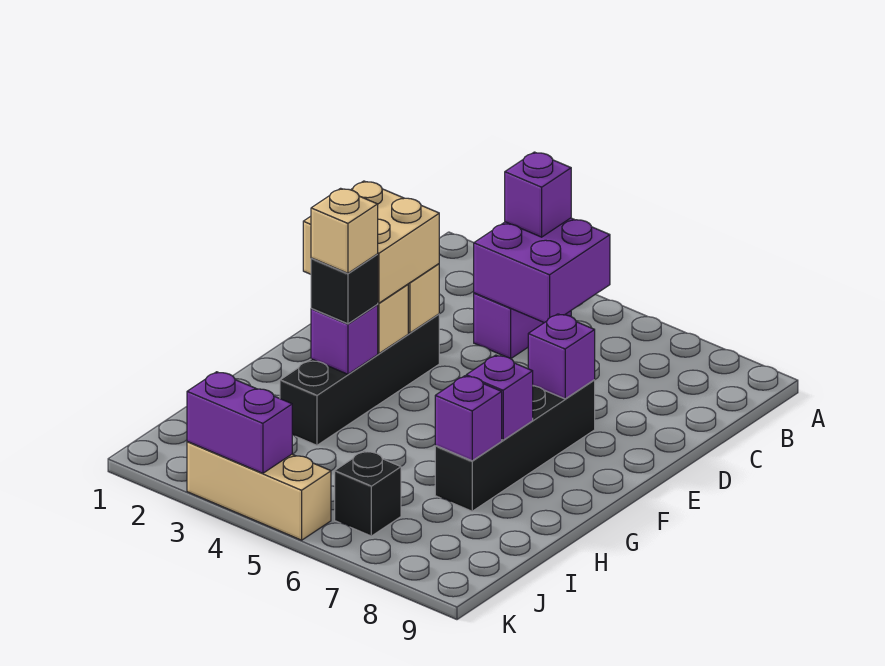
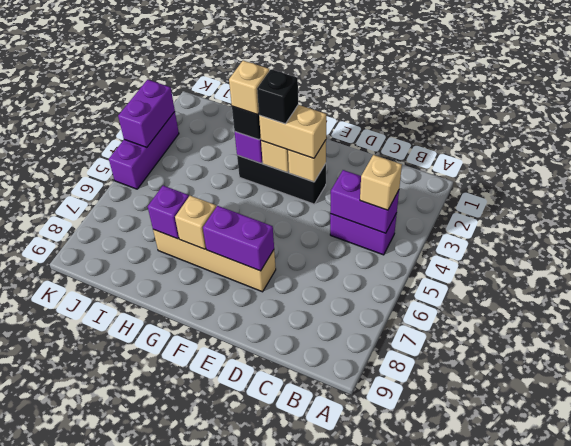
purple 2x2 brick [474,218,610,323] -> purple 1x2 brick [331,170,399,233]
purple 1x1 brick [505,152,571,237] -> tan 1x1 brick [360,155,402,210]
tan 2x2 brick [303,181,439,303] -> tan 1x2 brick [259,105,326,158]
black 1x4 brick [280,314,439,445] -> black 1x3 brick [237,155,326,204]
black 1x4 brick [435,380,595,511] -> tan 1x4 brick [153,229,276,292]
purple 1x1 brick [528,314,595,399] -> purple 1x2 brick [203,206,274,271]
purple 1x1 brick [466,355,533,440] -> tan 1x1 brick [175,196,216,249]
black 1x1 brick [335,451,401,536] -> black 1x1 brick moved to [257,69,298,124]
tan 1x3 brick [187,442,331,540] -> purple 1x3 brick [109,112,179,189]

